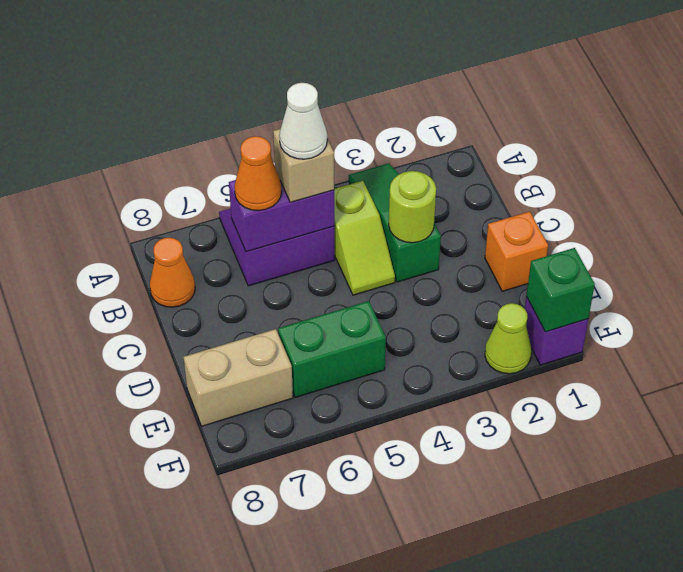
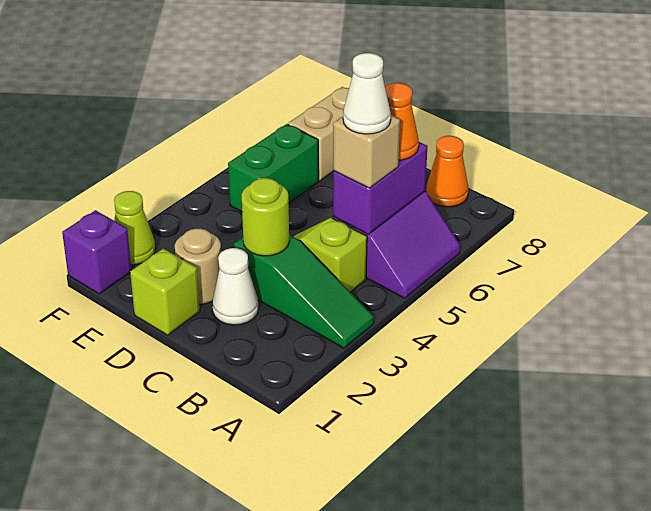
none -> white 1x1 cone [212,248,259,325]
orange 1x1 brick [485,212,548,291] -> lime 1x1 brick [130,249,200,335]
none -> tan 1x1 round brick [175,229,221,304]
green 1x1 brick [526,248,595,332] -> none

